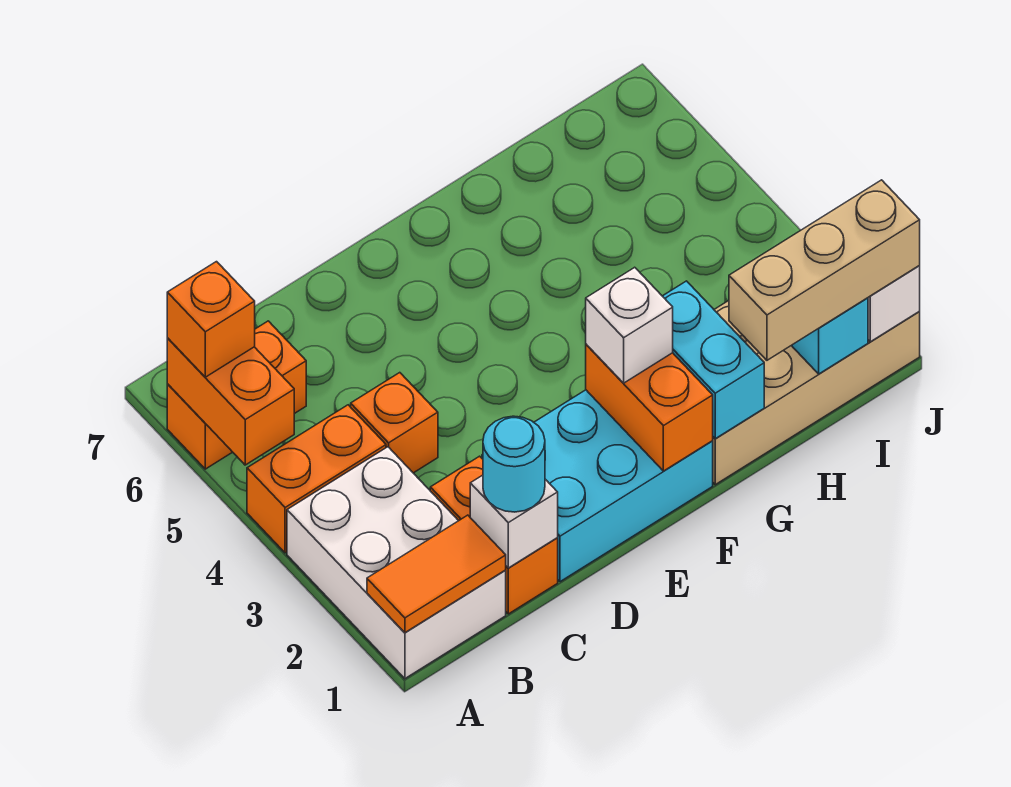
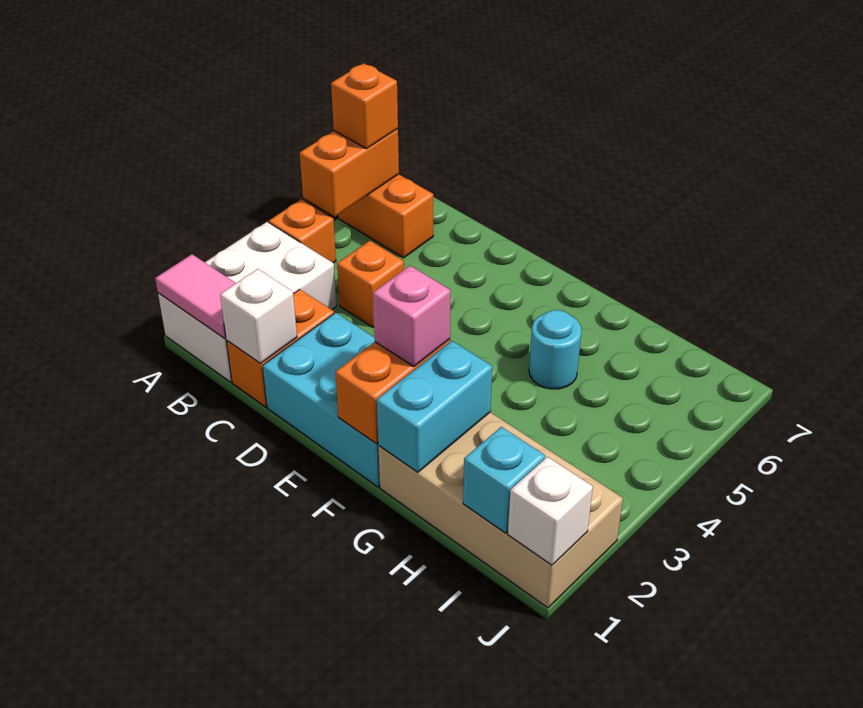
orange 1x2 tile [367,515,506,633] -> pink 1x2 tile [155,254,236,339]
orange 1x2 brick [247,405,386,553] -> orange 1x1 brick [269,199,336,263]
cyan 1x1 round brick [483,416,545,512] -> cyan 1x1 round brick moved to [529,310,581,389]
white 1x1 brick [586,267,673,383] -> pink 1x1 brick [373,266,450,367]
tan 1x3 brick [729,180,920,360] -> none

